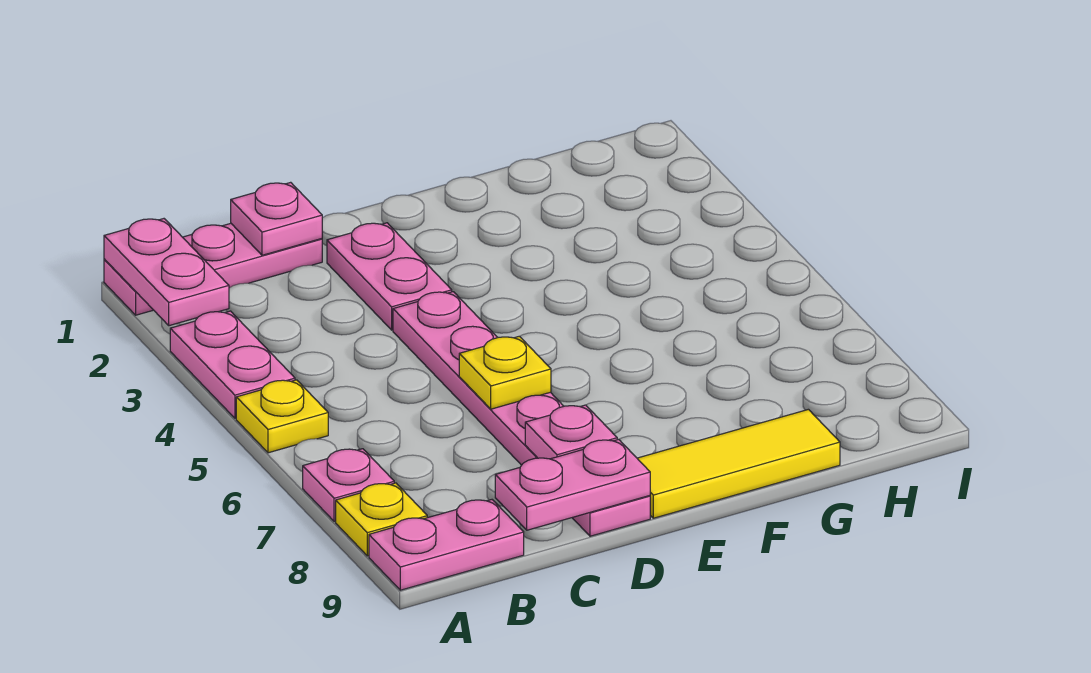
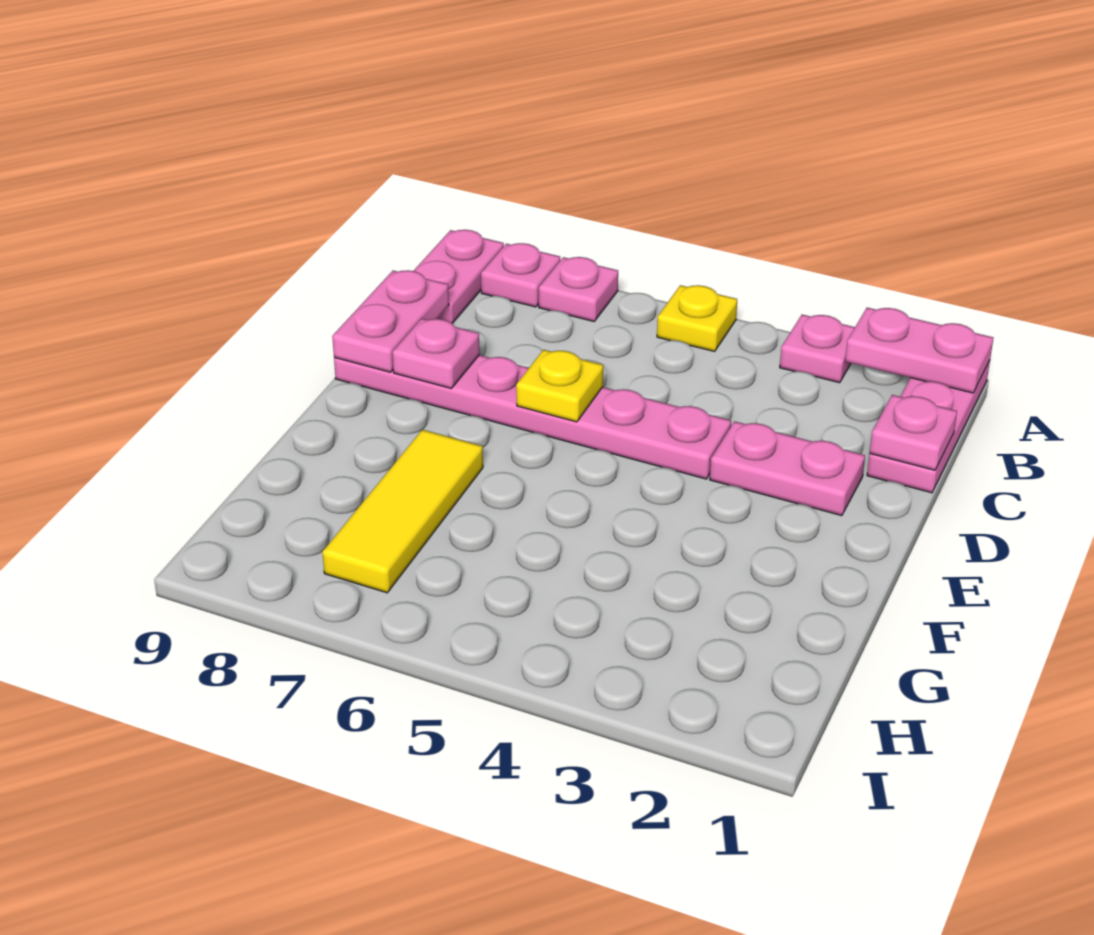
pink 1x2 plate [170,311,295,418] -> pink 1x1 plate [780,315,855,383]
yellow 1x1 plate [336,483,427,556] -> pink 1x1 plate [481,243,560,307]
yellow 1x3 tile [637,409,840,518] -> yellow 1x3 tile moved to [322,430,483,593]

